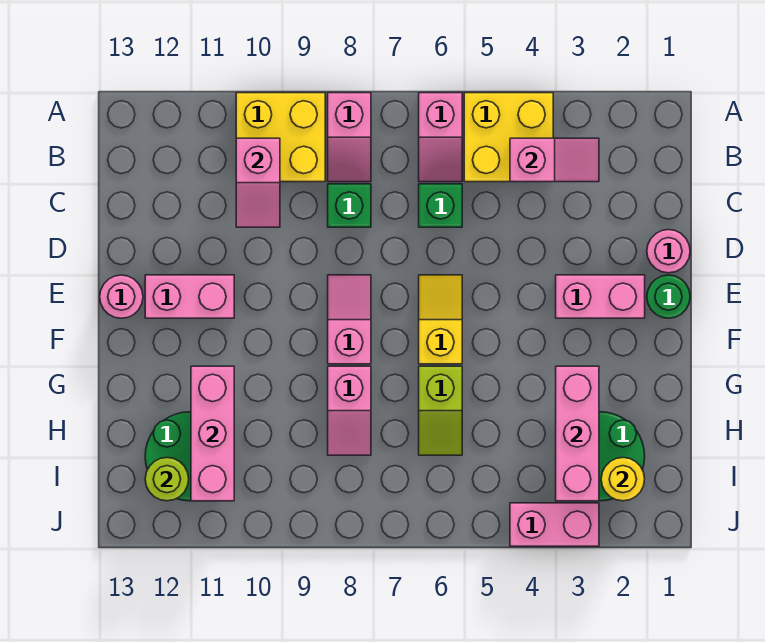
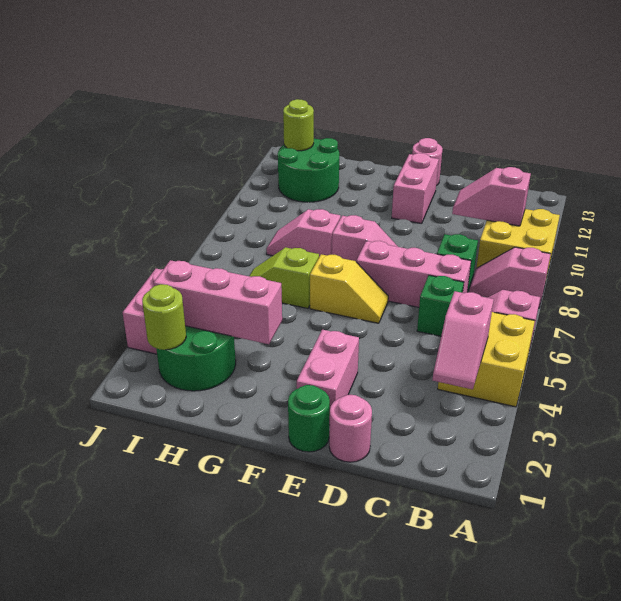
pink 1x3 brick [191,366,234,501] -> pink 1x3 brick moved to [356,241,471,307]
yellow 1x1 round brick [601,458,645,501] -> lime 1x1 round brick [142,284,186,350]

